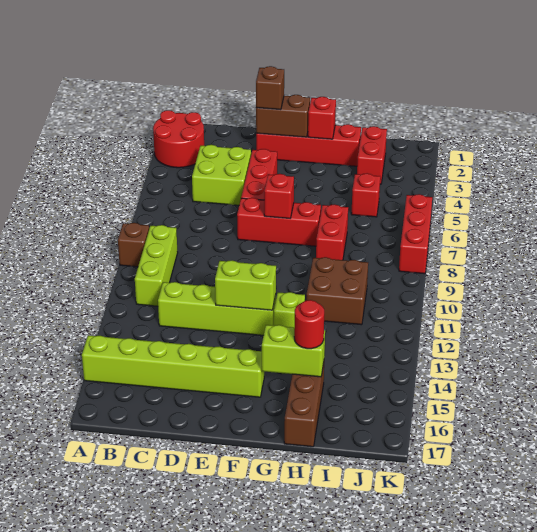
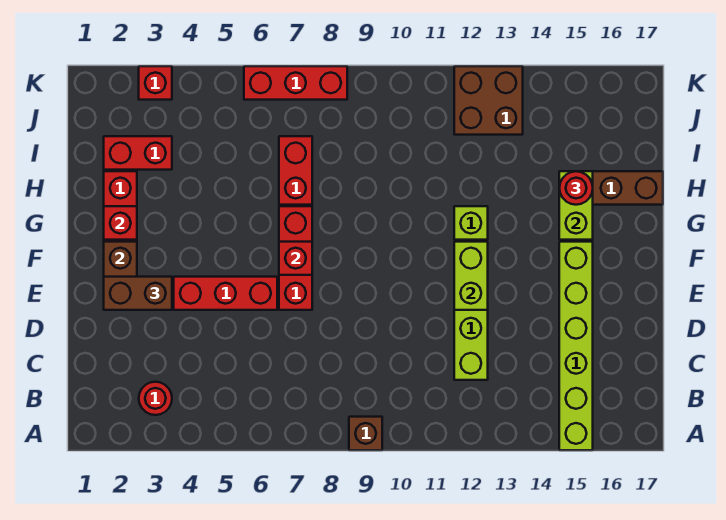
red 2x2 round brick [153,110,204,168] -> red 1x1 round brick [139,382,172,415]
lime 1x3 brick [135,225,178,306] -> none
lime 2x2 brick [192,145,251,205] -> none
brown 1x1 brick [256,66,284,110] -> brown 1x2 brick [104,277,172,310]
red 1x2 brick [316,204,348,260] -> red 1x2 brick turned to [279,136,312,205]
brown 2x2 brick [306,257,368,325] -> brown 2x2 brick moved to [454,66,523,135]
red 1x1 brick [351,173,380,217] -> red 1x1 brick moved to [139,66,172,100]

